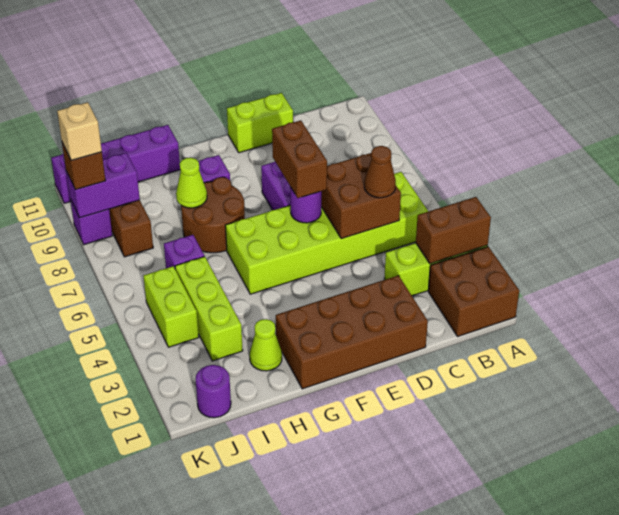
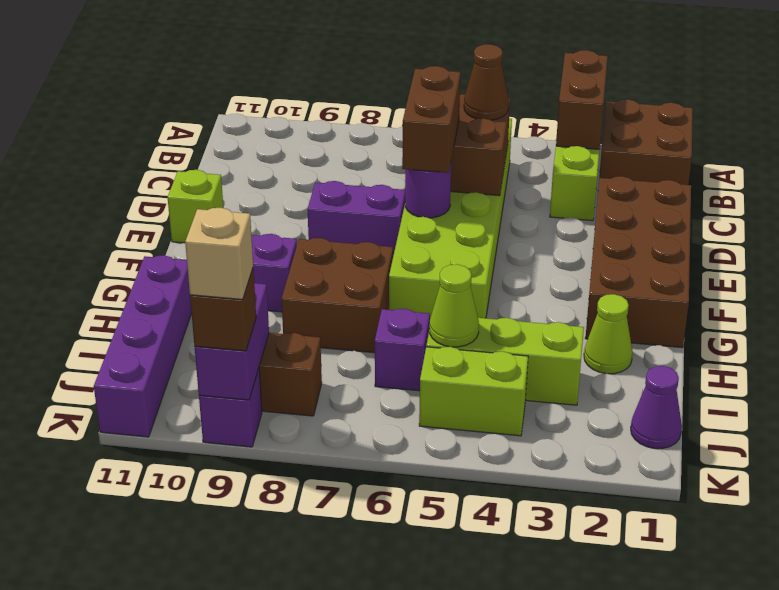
lime 1x2 brick [227,93,293,153] -> lime 1x1 brick [168,170,223,243]
brown 1x2 brick [272,120,327,198] -> brown 1x2 brick turned to [402,66,460,173]
brown 2x2 round brick [181,177,245,253] -> brown 2x2 brick [282,238,393,353]
lime 1x1 cone [176,158,207,208] -> lime 1x1 cone moved to [429,264,479,347]
purple 1x1 round brick [196,365,231,418] -> purple 1x1 cone [631,366,682,449]

